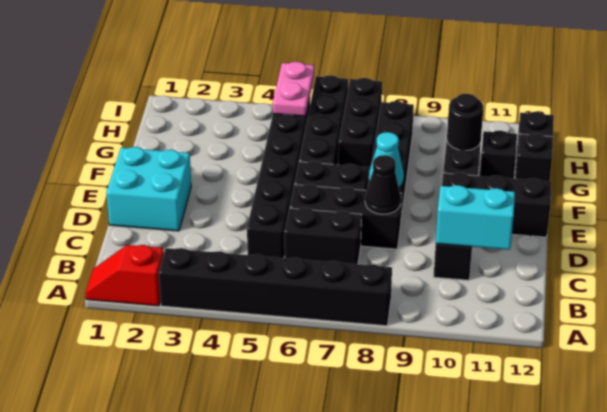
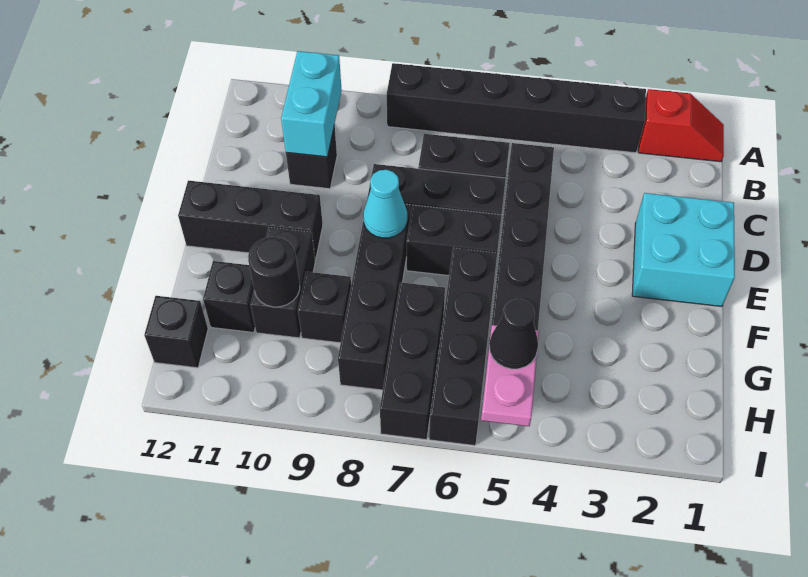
cyan 1x2 brick [436,185,515,250] -> cyan 1x2 brick turned to [281,51,342,157]
black 1x1 cone [365,155,401,214] -> black 1x1 cone moved to [489,299,538,369]
black 1x1 brick [515,133,553,182] -> black 1x1 brick moved to [298,272,351,343]

